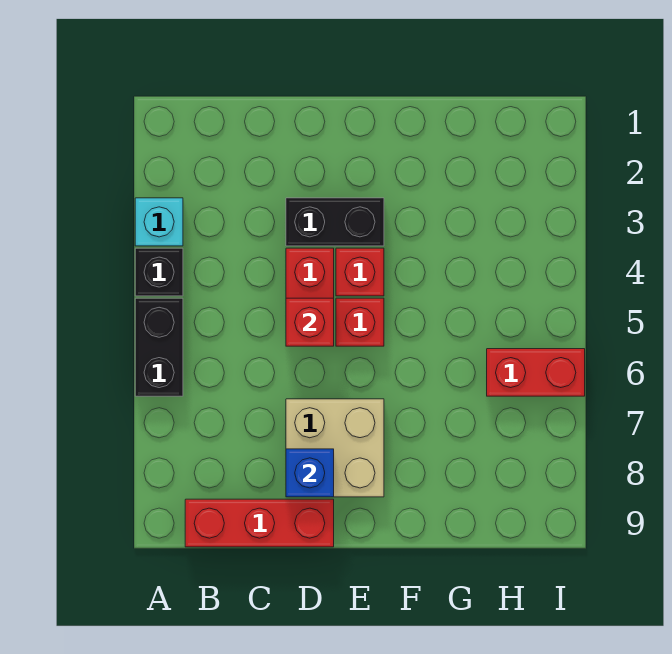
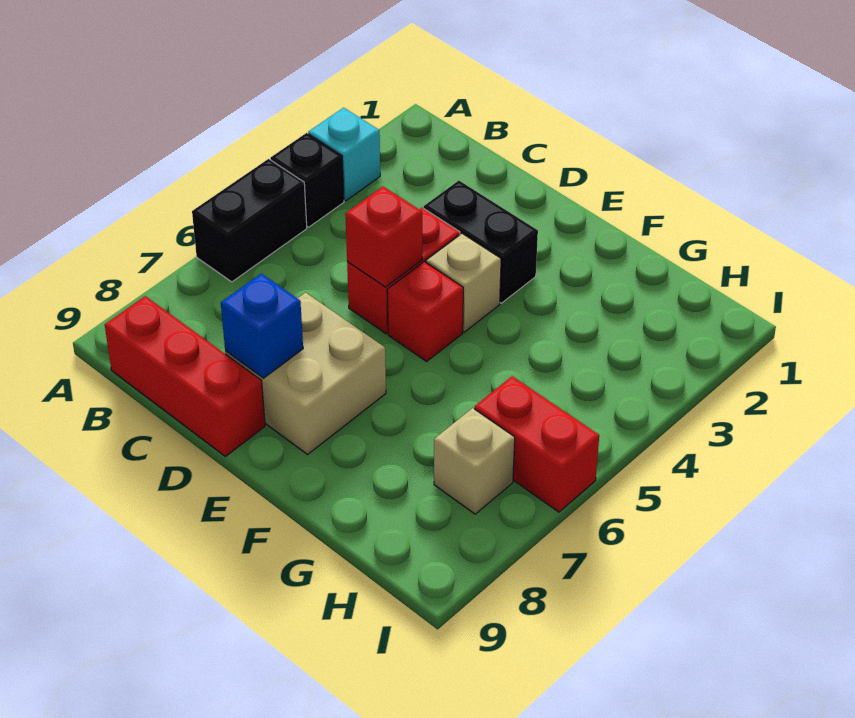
red 1x1 brick [336,248,384,296] -> tan 1x1 brick [426,234,501,332]
none -> tan 1x1 brick [434,408,515,514]

